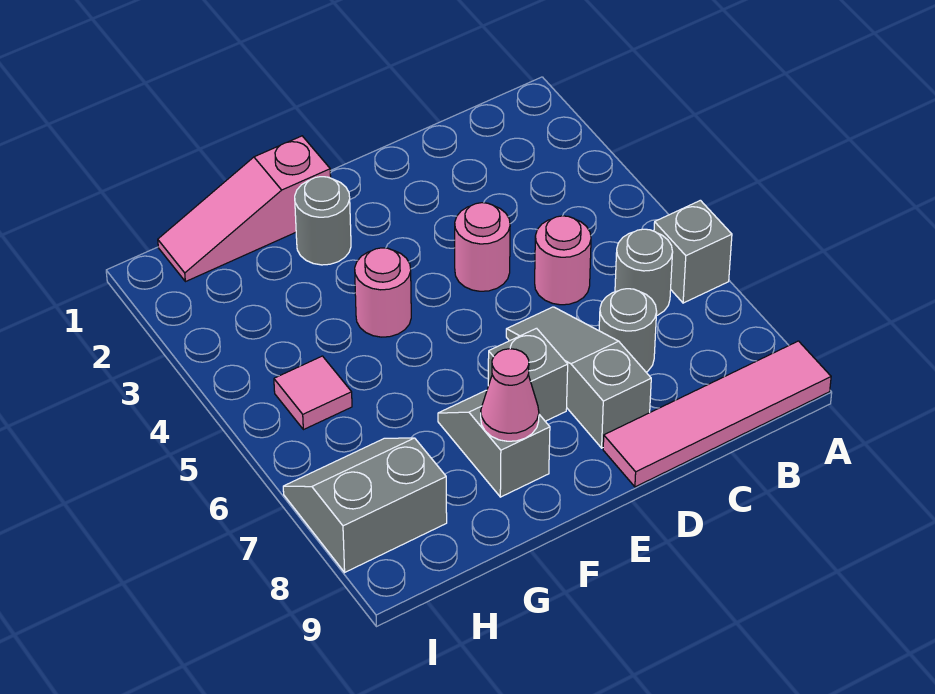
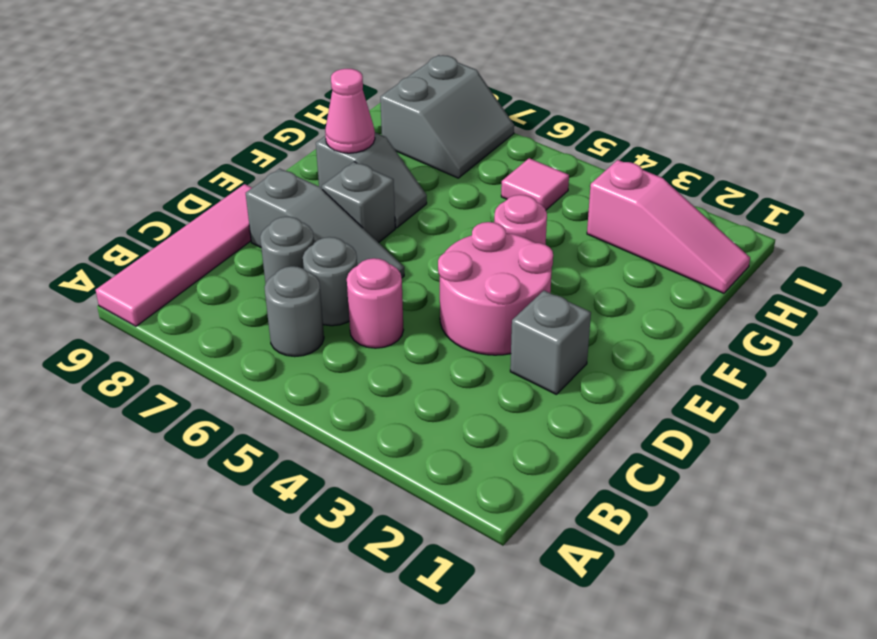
grey 1x1 brick [654,200,732,303] -> grey 1x1 brick moved to [510,291,591,395]
pink 1x1 round brick [455,203,510,291] -> pink 2x2 round brick [438,222,553,355]
pink 1x3 slope [158,136,331,282] -> pink 1x3 slope turned to [587,160,750,293]
grey 1x1 round brick [295,177,351,265] -> grey 1x1 round brick moved to [303,237,357,326]

